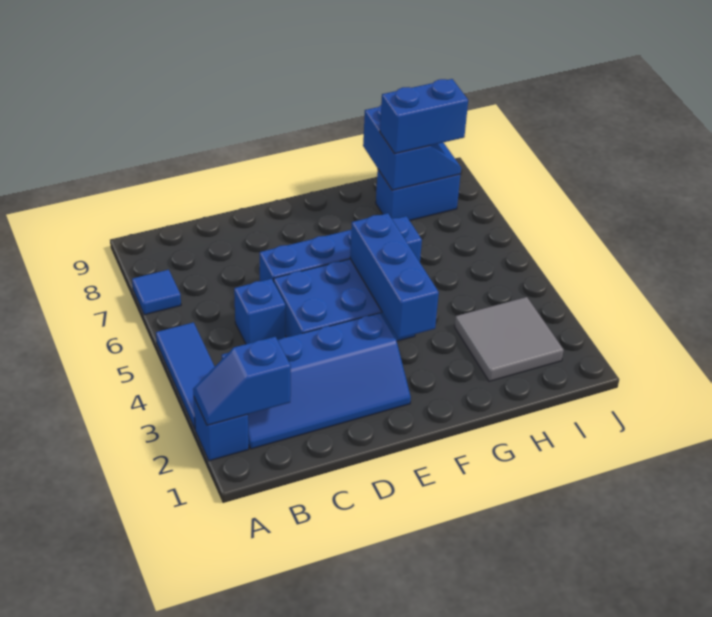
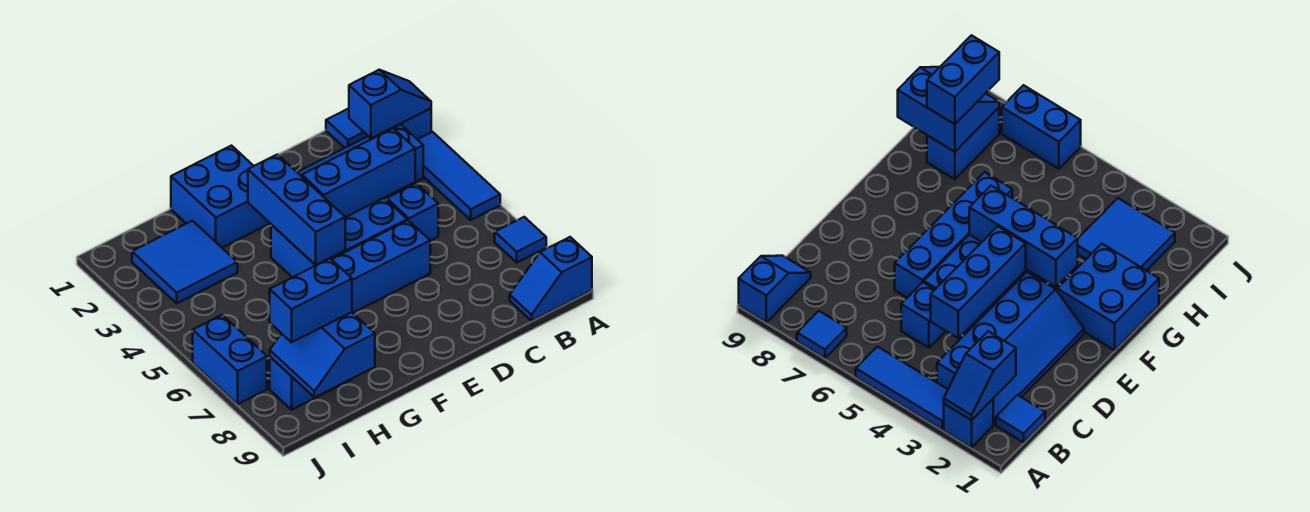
none -> blue 1x2 slope [510,237,592,321]
none -> blue 1x1 tile [326,108,368,148]
none -> blue 1x3 brick [302,128,415,217]
none -> blue 2x2 brick [171,146,270,248]
grey 2x2 tile [455,297,564,381] -> blue 2x2 tile [132,221,237,303]
none -> blue 1x2 brick [193,315,267,404]

